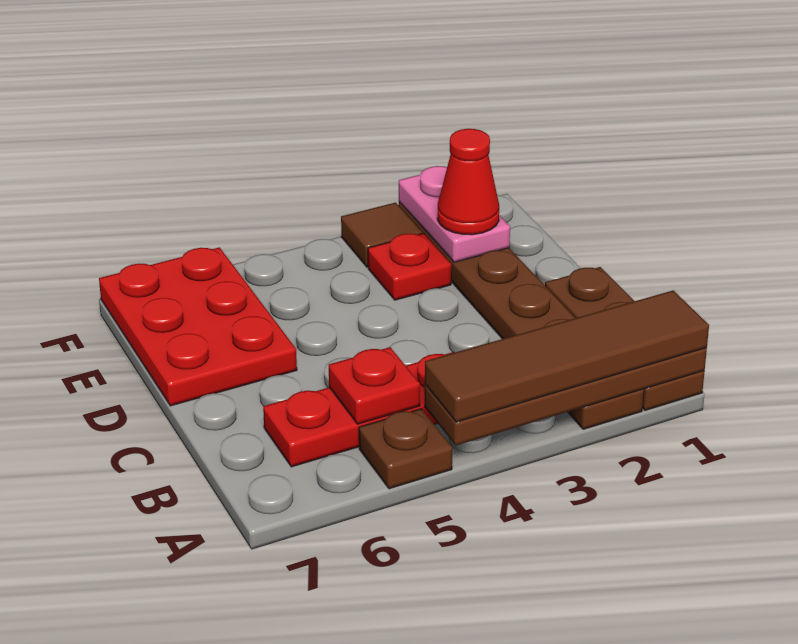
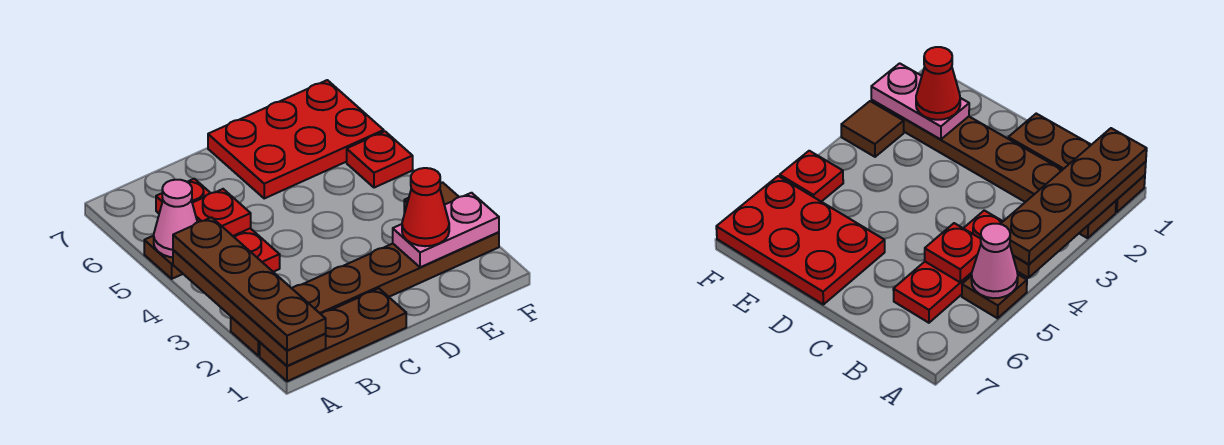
brown 1x4 tile [425,290,709,422] -> brown 1x4 plate [173,217,326,351]
none -> pink 1x1 cone [154,180,197,257]
red 1x1 plate [368,233,451,300] -> red 1x1 plate moved to [347,131,413,188]

